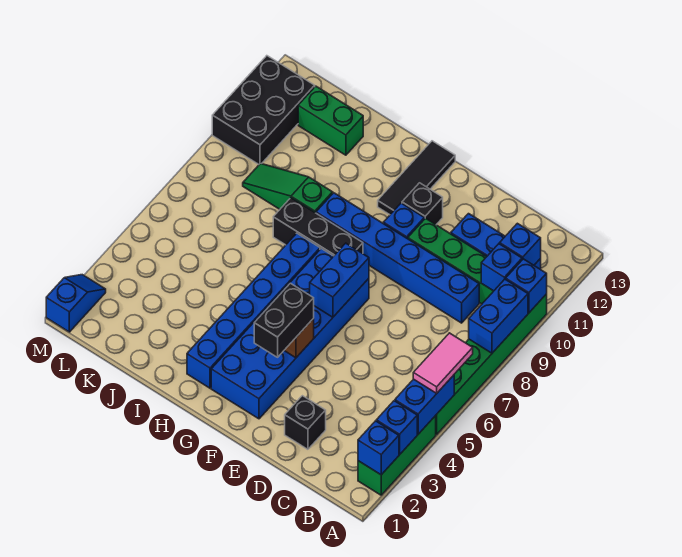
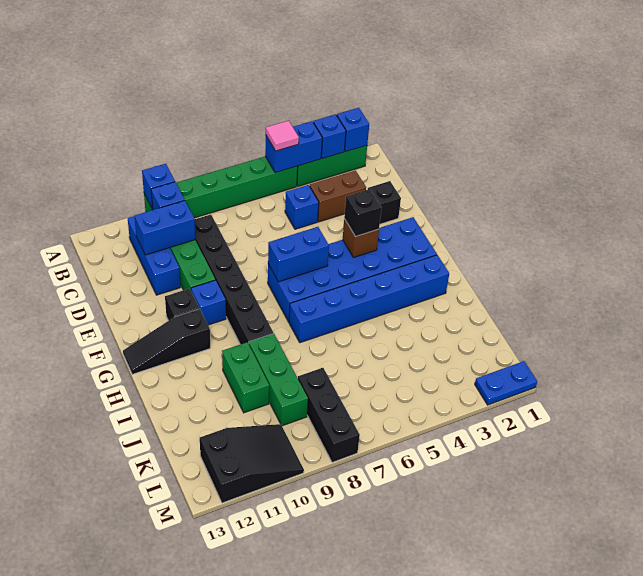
pink 1x2 tile [413,333,473,393] -> pink 1x1 tile [266,121,299,151]
blue 1x2 brick [469,279,528,353] -> blue 1x2 brick moved to [135,201,195,255]
blue 1x1 brick [500,223,541,265] -> blue 1x1 brick moved to [285,185,319,229]
none -> brown 1x2 brick [310,171,366,222]
blue 1x6 brick [316,193,479,323] -> black 1x6 brick [194,215,273,344]
black 1x2 brick [254,283,314,357] -> black 1x1 brick [344,189,382,237]
black 1x3 brick [273,198,363,256] -> black 1x3 brick moved to [298,368,360,462]
black 1x3 tile [378,141,455,215] -> black 1x3 slope [123,309,210,374]
green 1x3 slope [243,163,333,213] -> green 1x3 brick [249,333,308,426]
green 1x2 brick [298,86,363,155] -> green 1x2 brick moved to [222,342,269,413]
black 2x3 brick [212,56,315,164] -> black 2x3 slope [199,424,304,503]
blue 1x2 slope [46,275,106,332] -> blue 1x2 plate [475,361,537,405]

